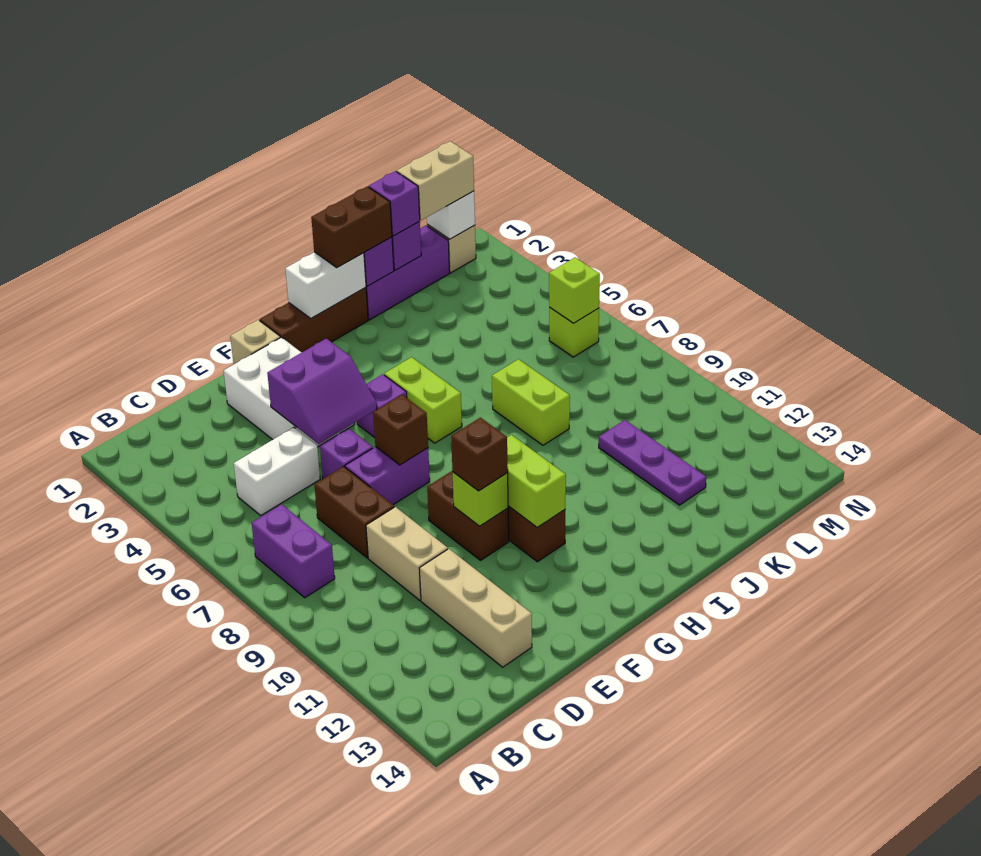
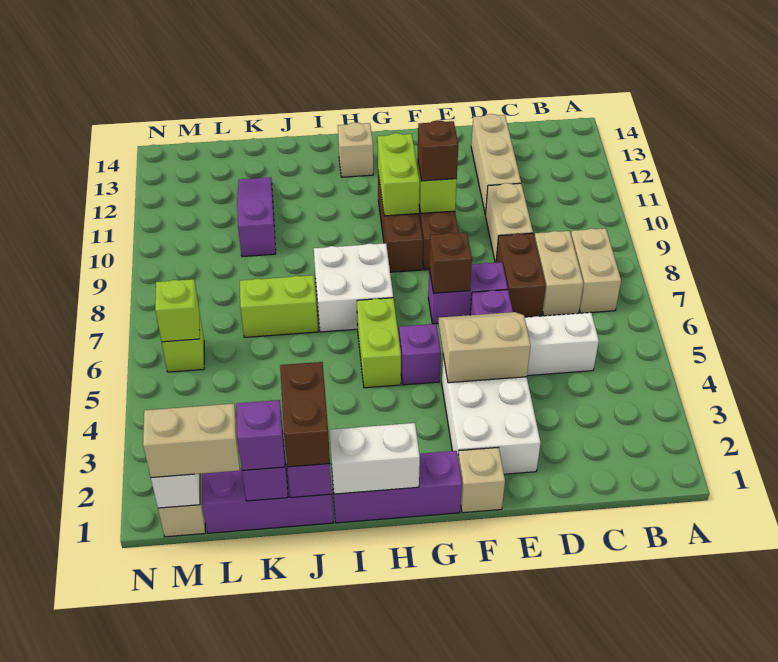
purple 1x2 brick [252,504,335,598] -> tan 1x2 brick [571,228,621,313]
none -> tan 1x2 brick [535,231,584,316]
purple 2x2 slope [267,339,377,444] -> tan 2x2 slope [438,312,531,383]
brown 1x3 brick [260,288,368,352] -> purple 1x3 brick [331,451,462,523]
none -> white 2x2 brick [314,243,393,332]
none -> tan 1x1 brick [338,122,373,177]
brown 1x2 brick [311,186,392,268] -> brown 1x2 brick turned to [280,362,330,467]
lime 1x2 brick [492,359,570,445] -> lime 1x2 brick turned to [240,275,318,337]
purple 1x3 plate [599,420,706,505] -> purple 1x3 slope [237,177,276,257]

